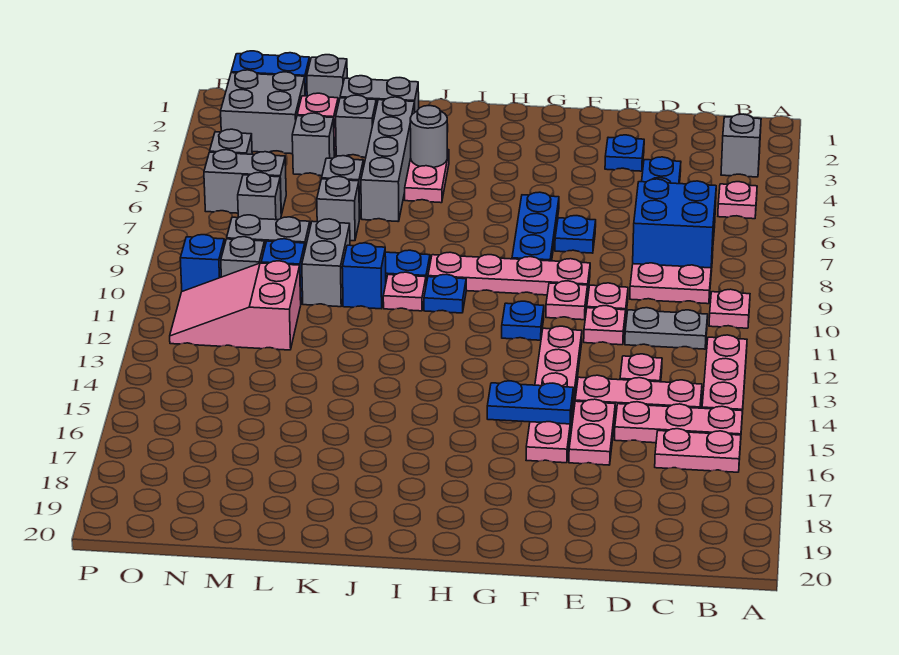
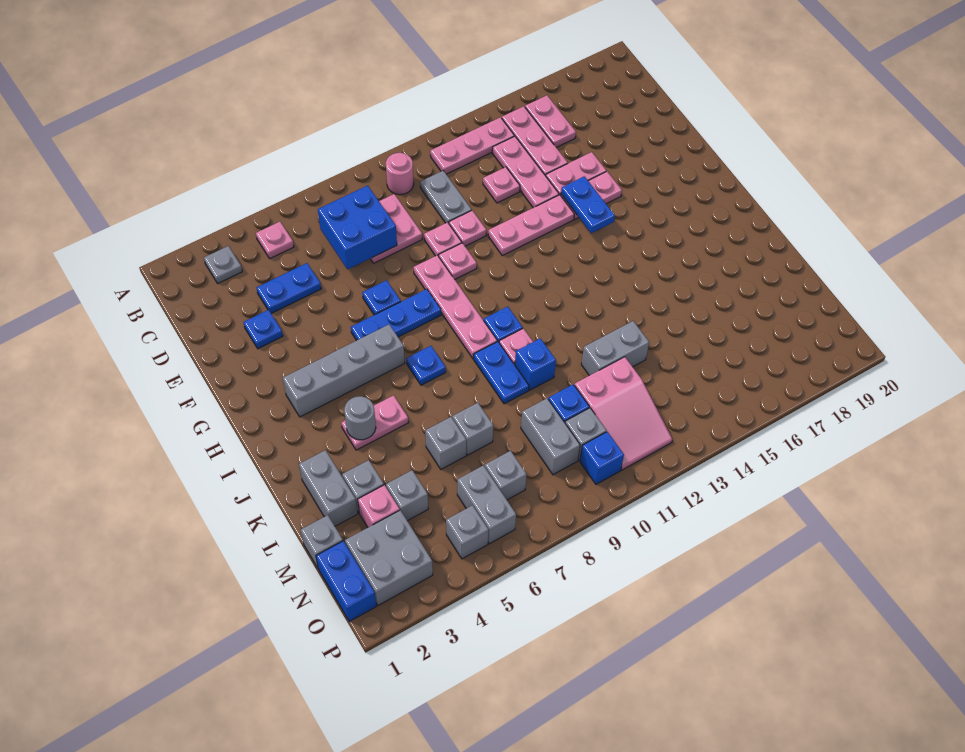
grey 1x1 brick [721,114,761,177] -> grey 1x1 plate [204,246,242,284]
pink 1x1 plate [709,289,750,328] -> pink 1x1 round brick [386,153,414,195]
blue 1x1 plate [502,301,544,340] -> blue 1x1 plate moved to [406,346,446,385]
grey 1x4 brick [361,97,415,222] -> grey 1x4 brick moved to [283,325,405,417]
grey 1x2 brick [302,219,350,307] -> grey 1x2 brick moved to [581,321,649,376]

